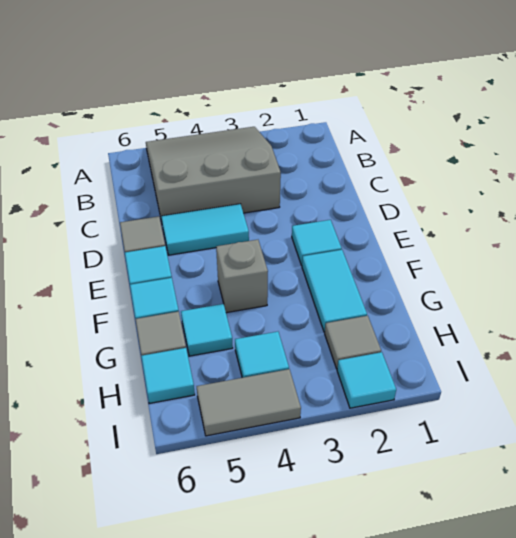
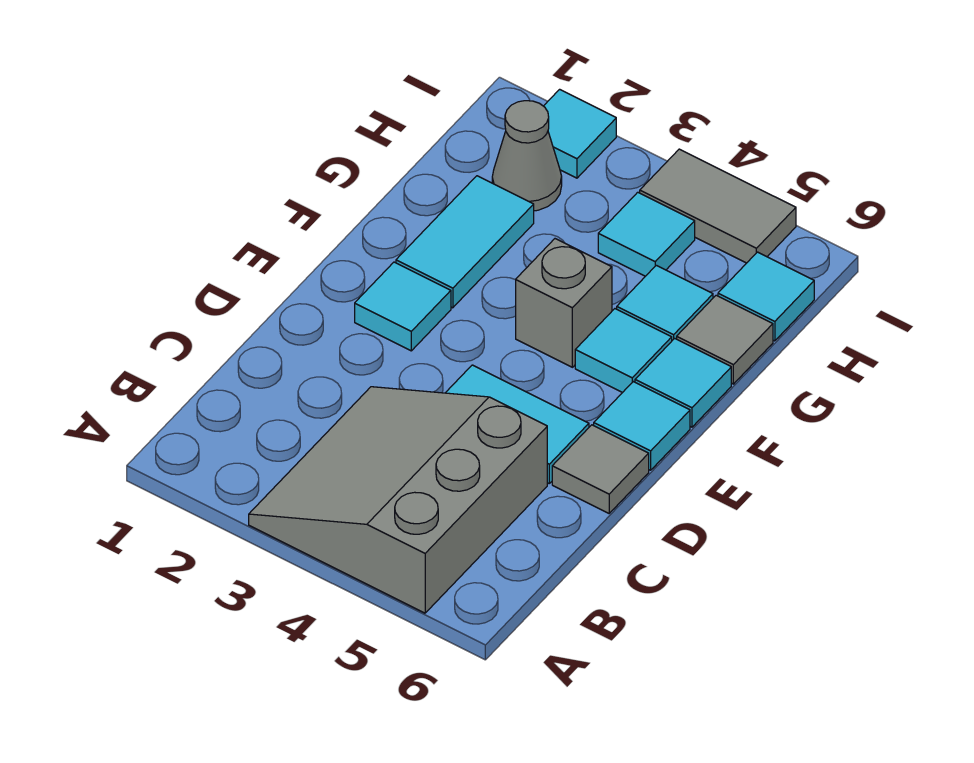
grey 3x3 slope [146,127,281,222] -> grey 3x3 slope turned to [249,387,547,613]
none -> cyan 1x1 tile [575,309,672,393]
grey 1x1 tile [325,316,381,369] -> grey 1x1 cone [492,101,562,211]

